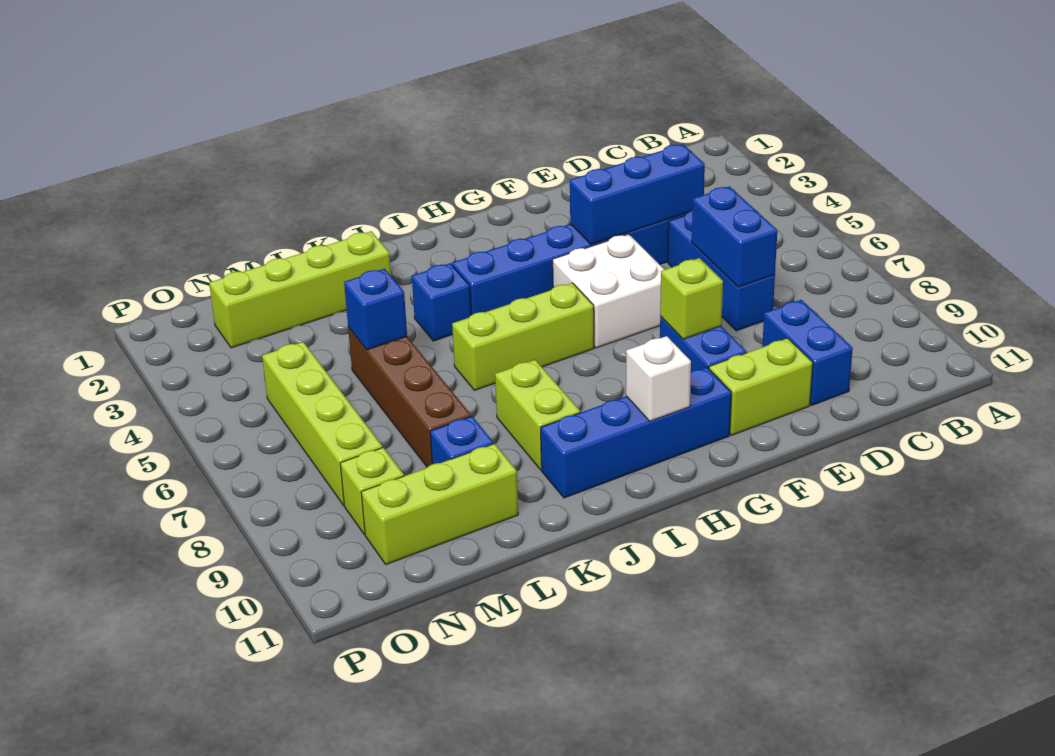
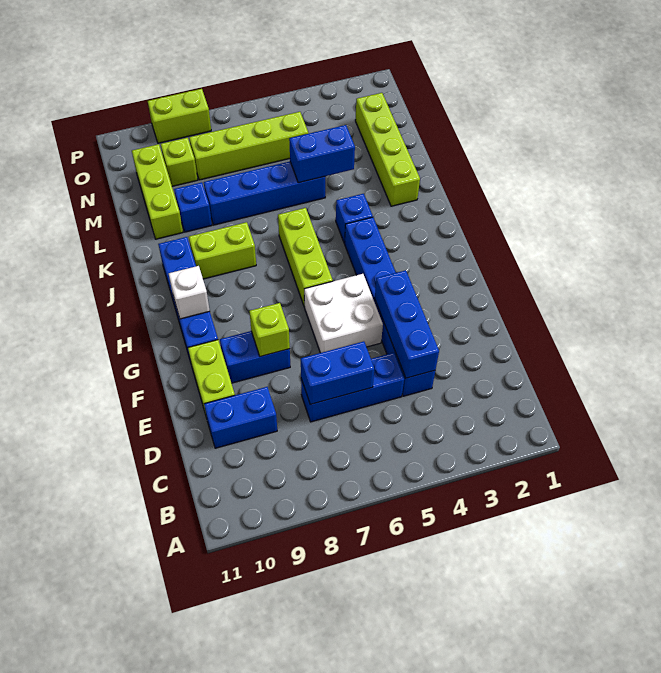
brown 1x4 brick [348,327,471,467] -> blue 1x4 brick [204,162,325,225]
blue 1x1 brick [344,269,407,350] -> blue 1x2 brick [289,125,355,183]
none -> lime 1x2 brick [148,89,211,143]

